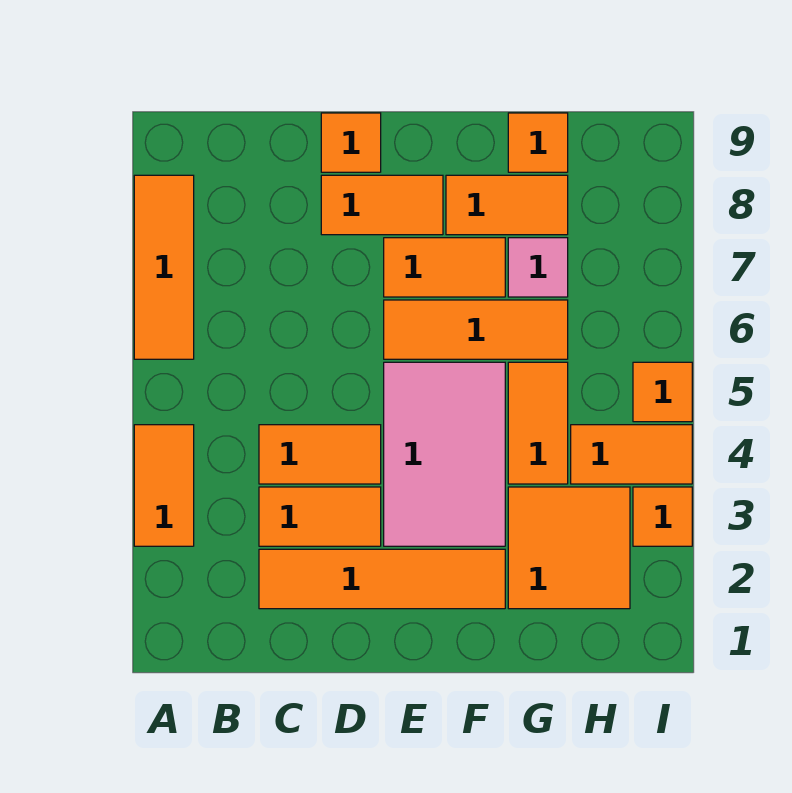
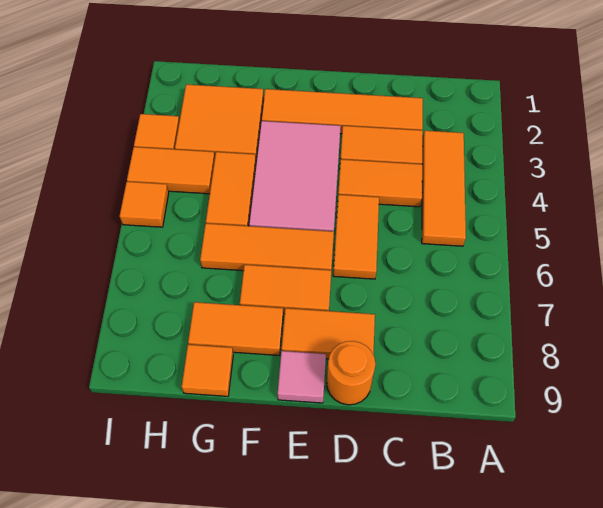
orange 1x2 tile [134,425,194,546] -> orange 1x2 tile moved to [333,195,379,279]
orange 1x3 tile [134,175,194,359] -> orange 1x3 tile moved to [422,131,466,246]
orange 1x1 tile [321,113,381,172] -> orange 1x1 round brick [327,341,376,405]
pink 1x1 tile [508,238,568,297] -> pink 1x1 tile moved to [278,351,326,403]

